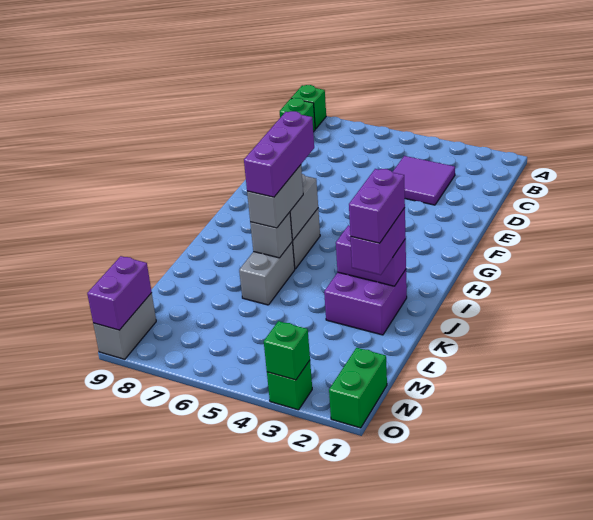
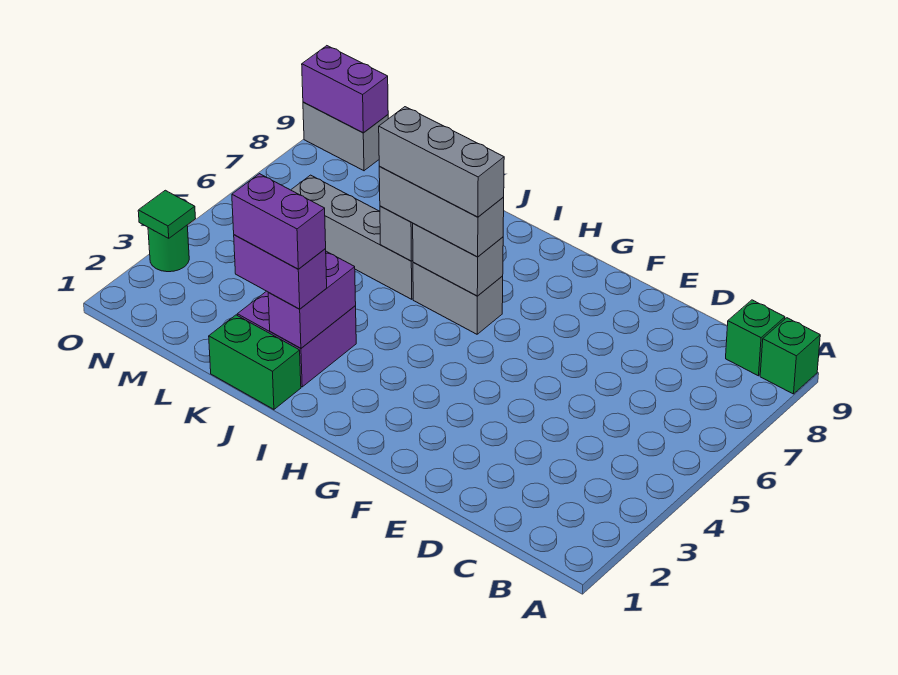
purple 2x2 tile [393,156,455,205] -> none
purple 1x3 brick [244,111,314,197] -> grey 1x3 brick [379,107,504,217]
grey 1x2 brick [247,165,303,228] -> grey 1x3 brick [379,167,504,257]
grey 1x2 brick [239,242,295,305] -> grey 1x4 brick [291,175,413,299]
green 1x2 brick [329,348,387,428] -> green 1x2 brick moved to [209,315,301,409]
green 1x1 brick [267,361,312,410] -> green 1x1 round brick [148,225,189,272]
green 1x1 brick [264,321,310,380] -> green 1x1 tile [138,190,196,238]

